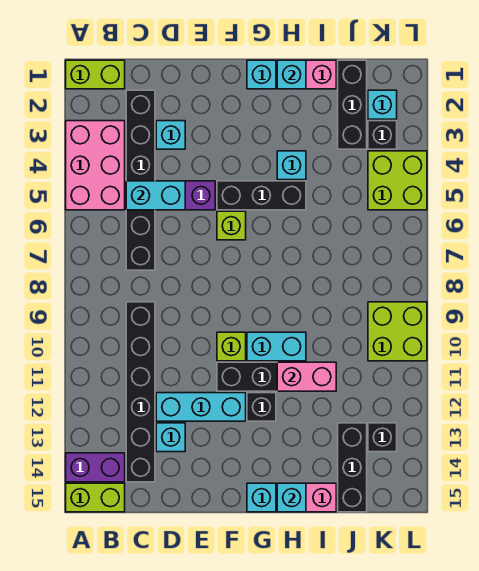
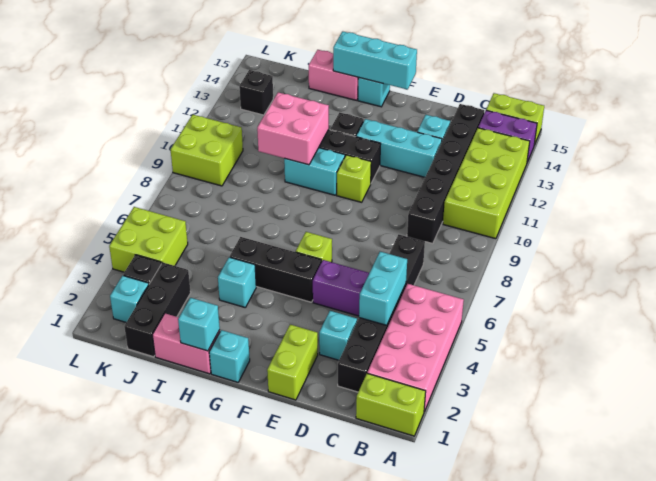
pink 2x3 brick [66,121,125,210] -> pink 2x4 brick [367,284,464,412]
none -> lime 2x4 brick [443,128,530,239]
cyan 1x2 brick [126,181,185,210] -> cyan 1x2 brick turned to [359,252,407,325]
none -> lime 1x2 brick [267,325,318,400]
pink 1x2 brick [277,362,336,391] -> pink 2x2 brick [257,92,329,165]
cyan 1x1 brick [277,483,306,512] -> cyan 1x3 brick [333,31,417,89]
black 1x3 brick [338,423,367,512] -> none

